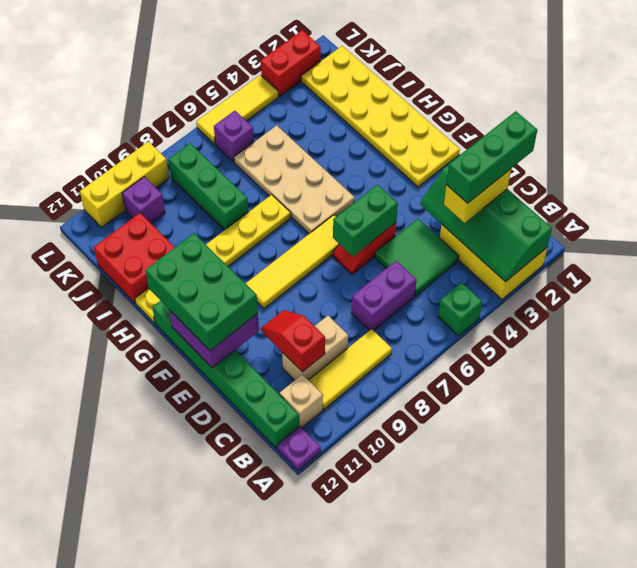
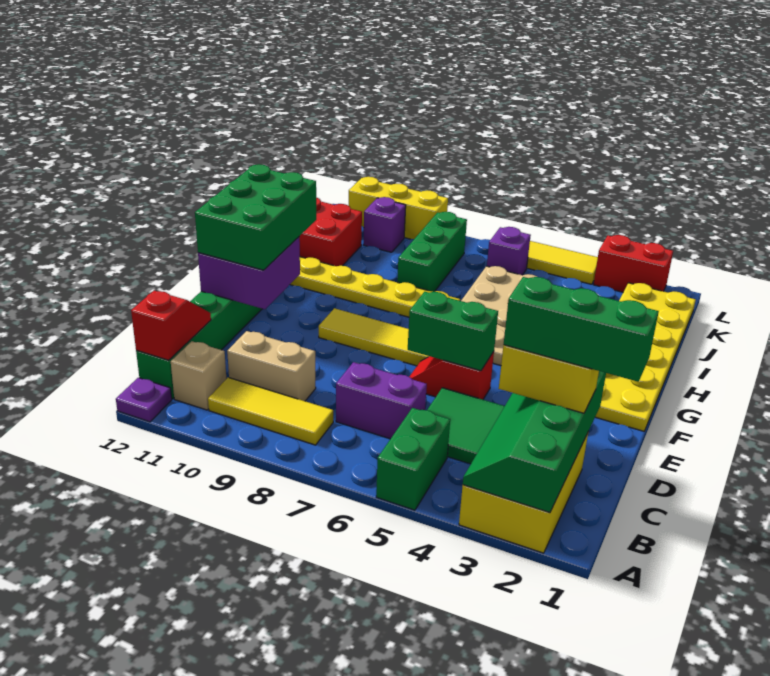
green 1x1 brick [438,282,482,336] -> green 1x2 brick [376,408,450,510]
red 1x2 slope [261,310,325,372] -> red 1x2 slope moved to [131,291,211,360]

